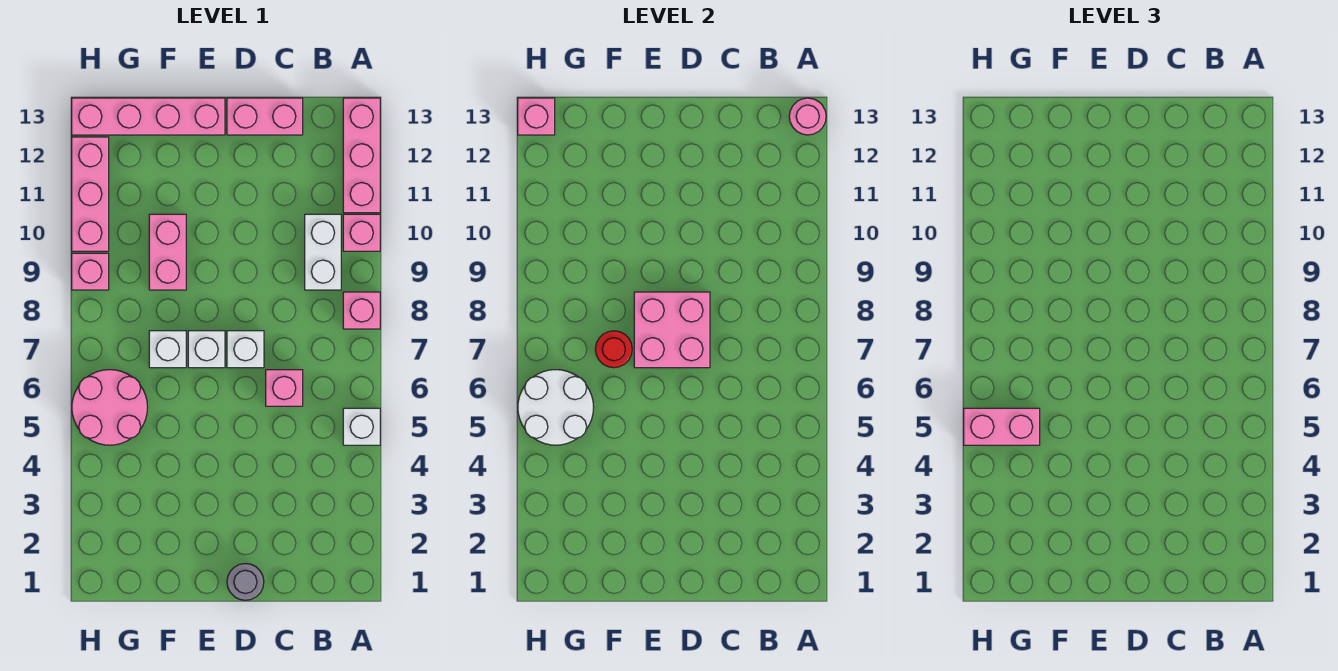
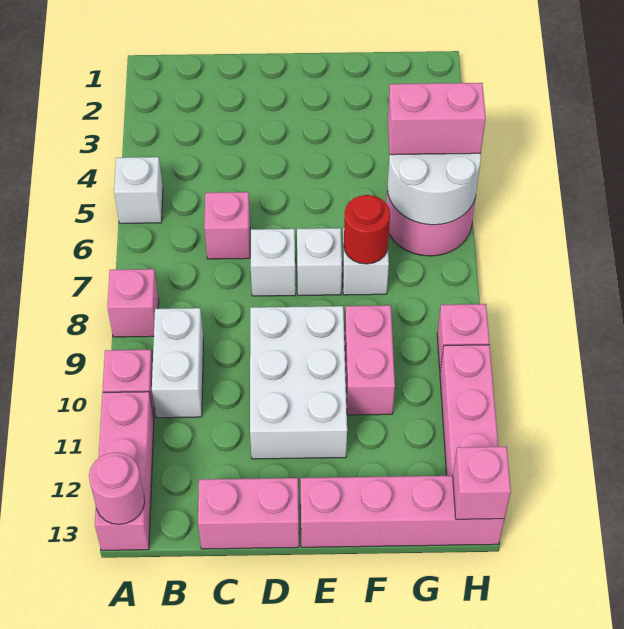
grey 1x1 round brick [227,564,264,600] -> none
pink 2x2 brick [634,292,710,368] -> none
none -> white 2x3 brick [250,306,347,459]

